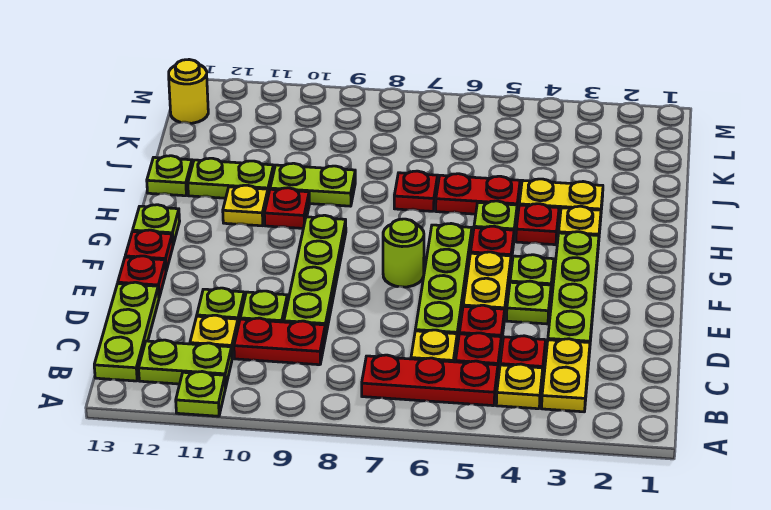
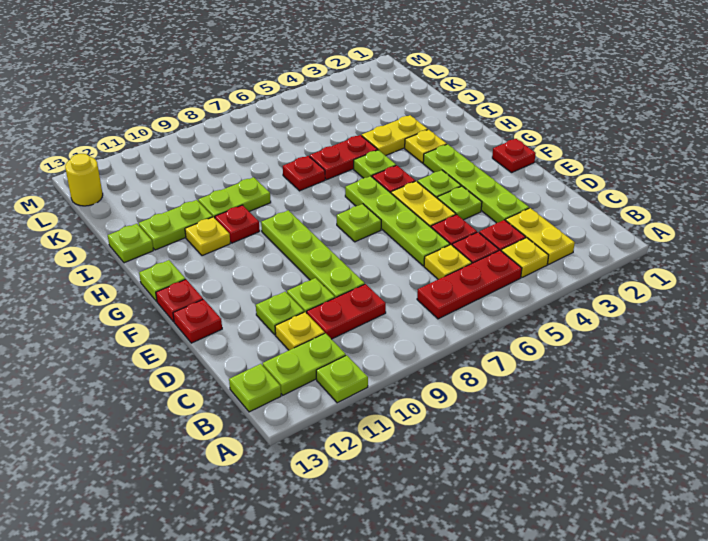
lime 1x3 plate [94,282,159,381] -> lime 1x1 plate [229,364,281,412]
lime 1x1 round brick [383,219,424,287] -> lime 1x1 plate [337,204,381,242]
red 1x1 plate [516,204,559,245] -> red 1x1 plate moved to [492,139,536,173]

